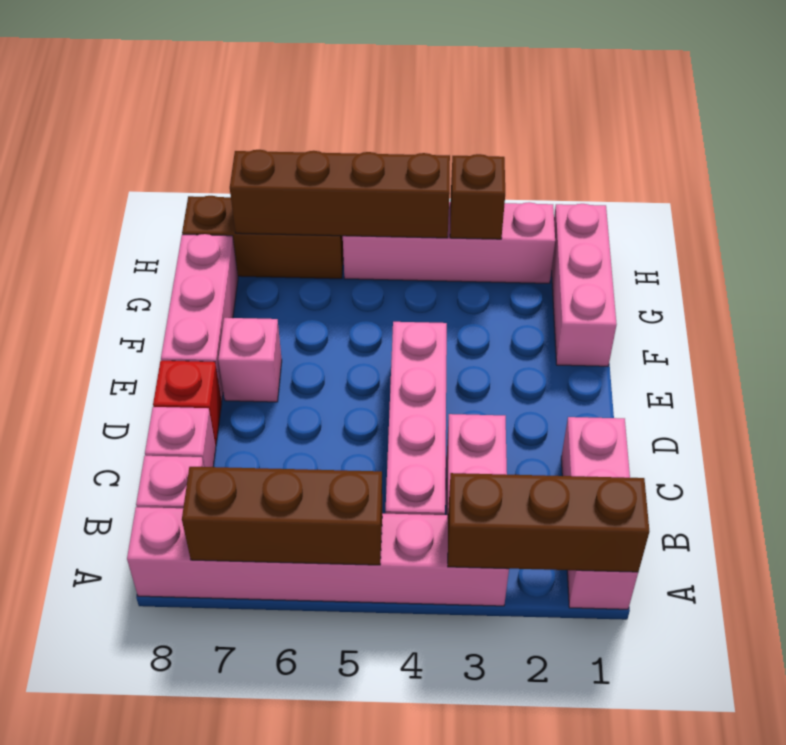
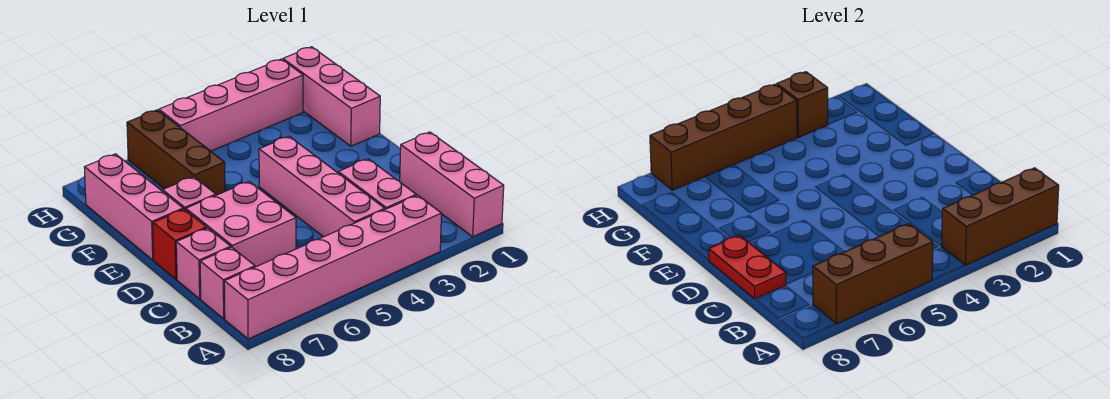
none -> pink 2x2 brick [186,181,296,267]
none -> red 1x2 plate [709,235,786,299]
brown 1x3 brick [182,196,343,279] -> brown 1x3 brick turned to [127,110,225,195]

